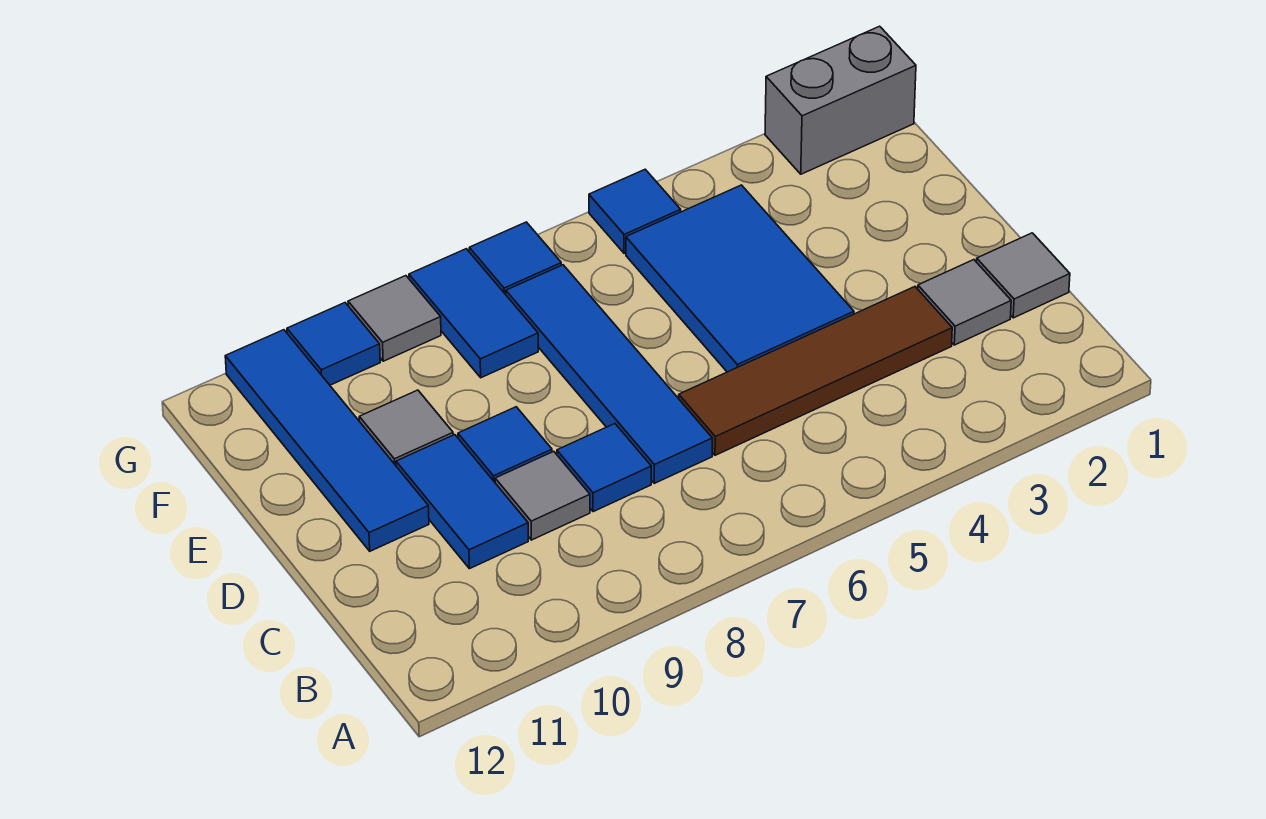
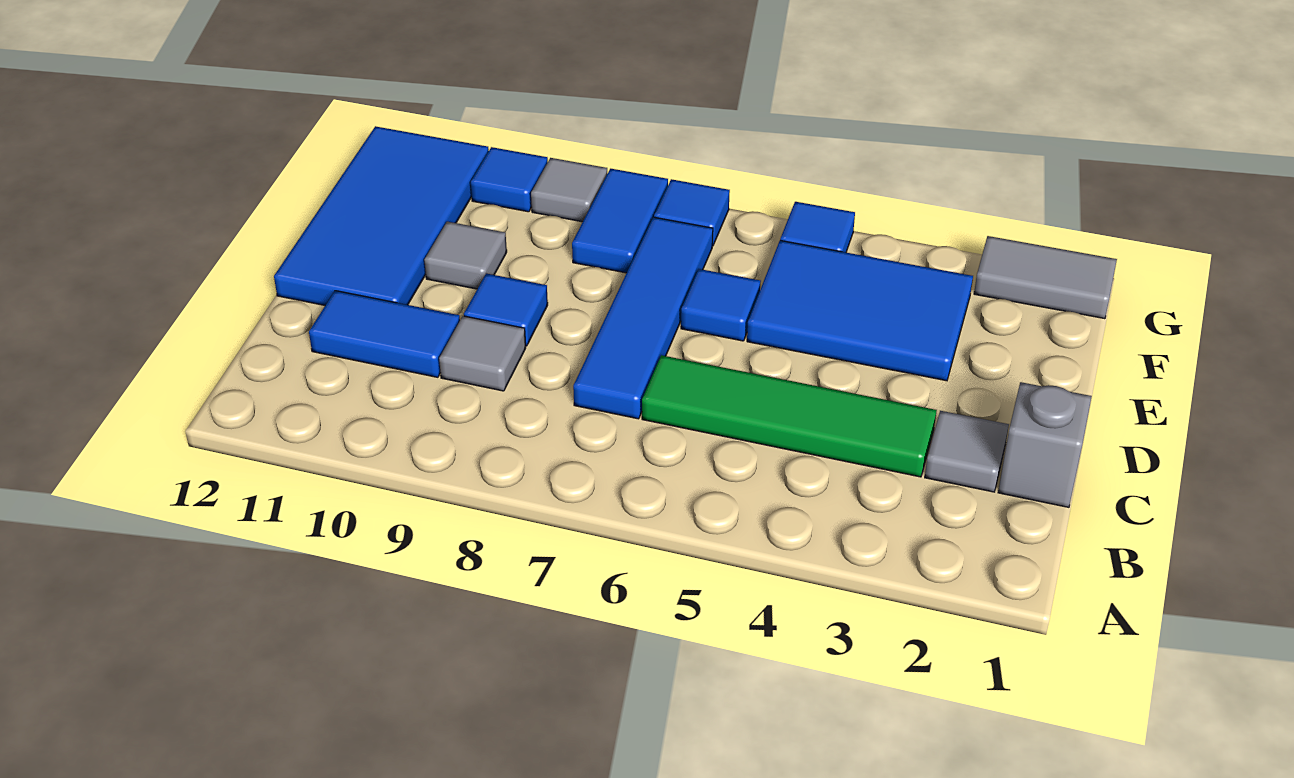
grey 1x1 tile [977,233,1070,318] -> grey 1x1 brick [998,382,1092,507]
brown 1x4 tile [679,287,952,455] -> green 1x4 tile [642,355,937,477]
blue 1x1 tile [557,424,651,512] -> blue 1x1 tile moved to [681,269,761,341]
blue 1x2 tile [396,435,528,569] -> blue 1x2 tile turned to [309,291,460,377]
blue 2x3 tile [626,185,854,372] -> blue 2x3 tile turned to [747,240,973,381]
blue 1x4 tile [225,330,429,551] -> blue 2x4 tile [274,126,489,305]
grey 1x2 brick [765,26,916,174] -> grey 1x2 tile [974,236,1117,319]

